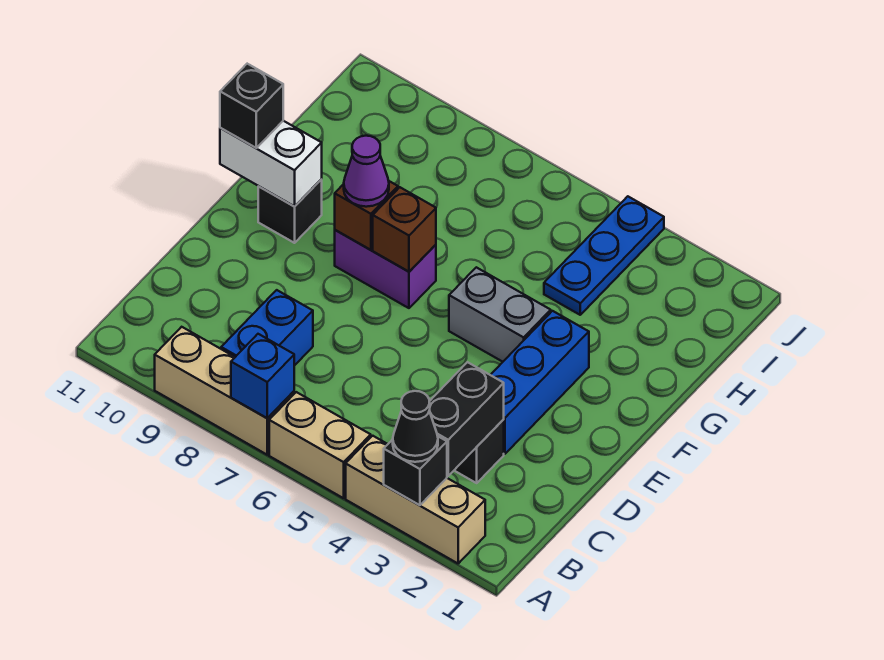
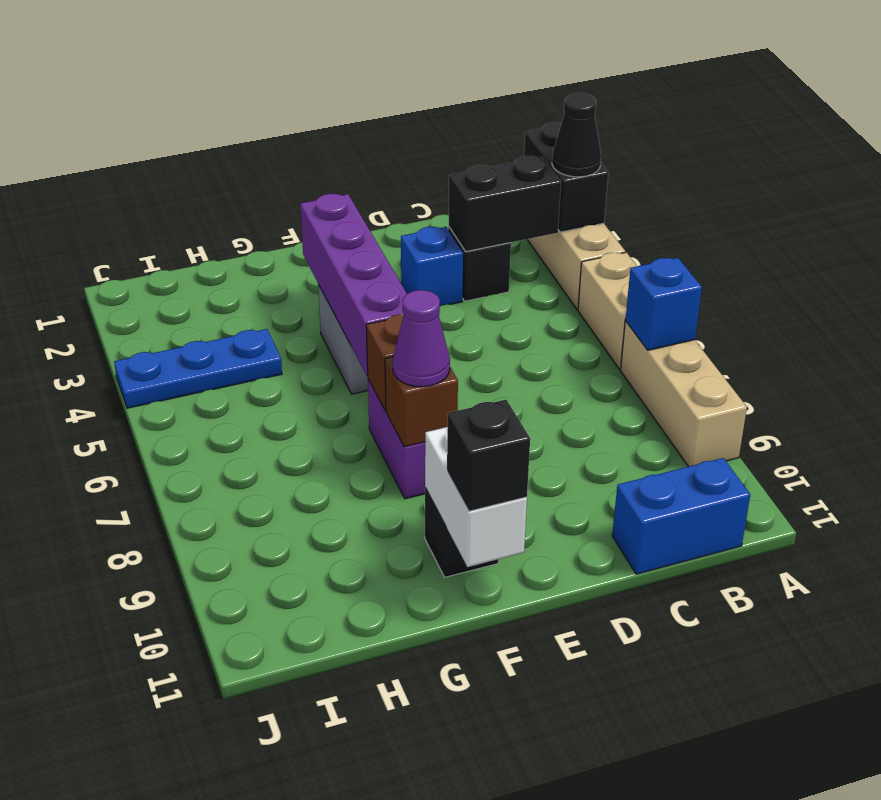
black 1x1 brick [384,437,447,505] -> black 1x2 brick [524,122,608,232]
blue 1x2 brick [221,290,313,366] -> blue 1x2 brick moved to [612,458,750,574]
blue 1x3 brick [491,311,589,454] -> blue 1x1 brick [401,227,463,306]
none -> purple 1x4 brick [300,194,407,376]

